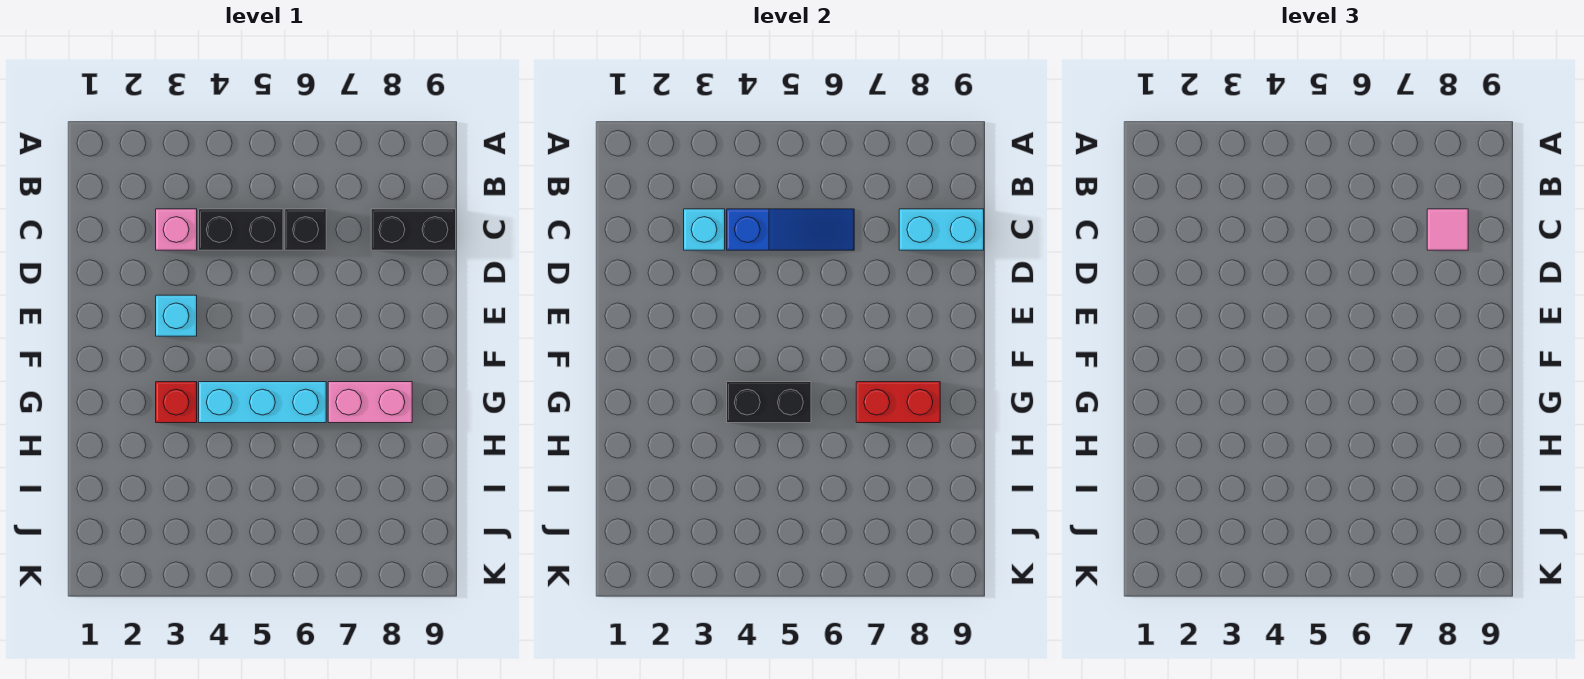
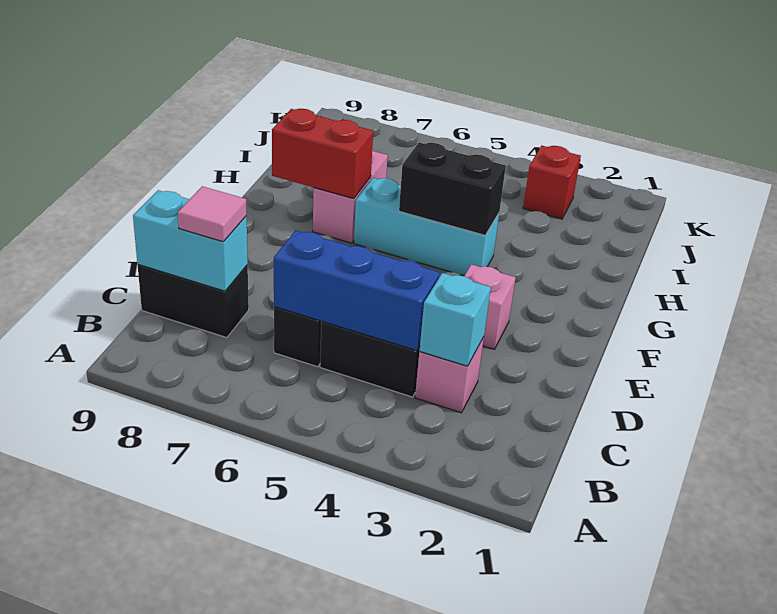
blue 1x3 slope [727,209,854,250] -> blue 1x3 brick [274,230,440,351]
cyan 1x1 brick [156,295,197,336] -> pink 1x1 brick [465,264,516,349]
red 1x1 brick [156,382,197,423] -> red 1x1 brick moved to [523,146,581,219]
pink 1x2 brick [328,382,412,423] -> pink 1x2 brick turned to [313,150,388,243]

